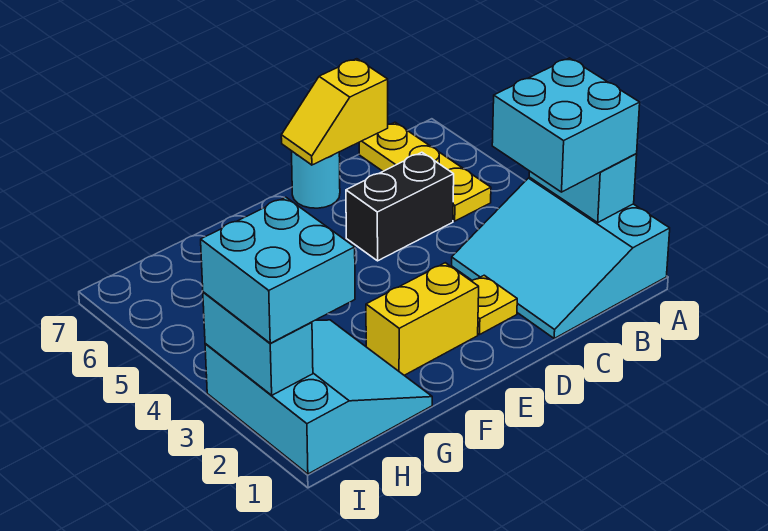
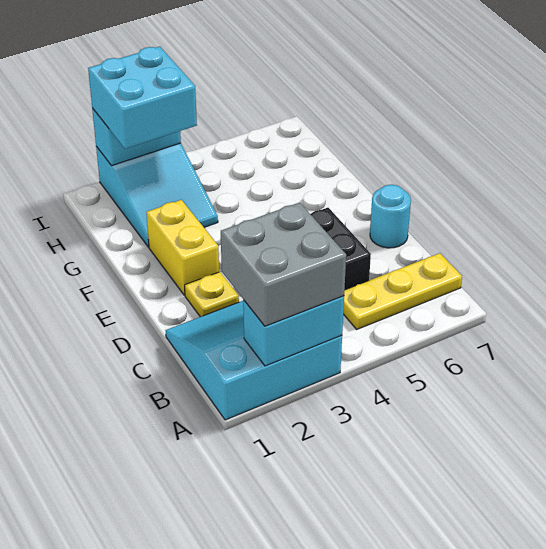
cyan 2x2 brick [492,58,640,192] -> grey 2x2 brick [221,203,346,326]
yellow 1x2 slope [281,59,388,165] -> none
cyan 3x3 slope [205,320,432,474] -> cyan 2x3 slope [96,143,218,247]

